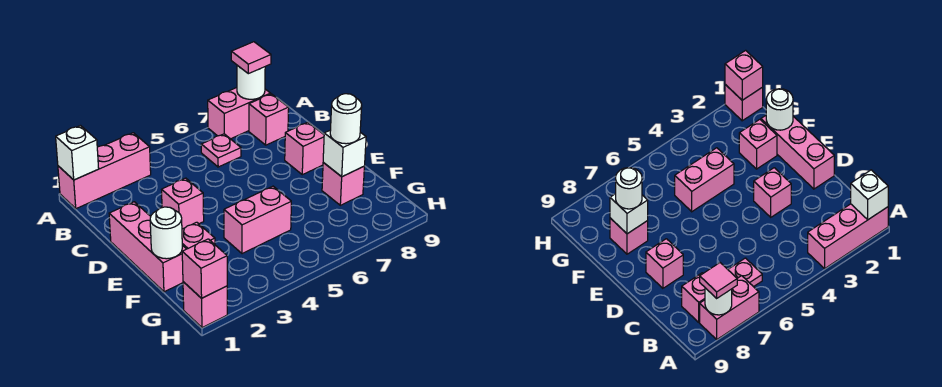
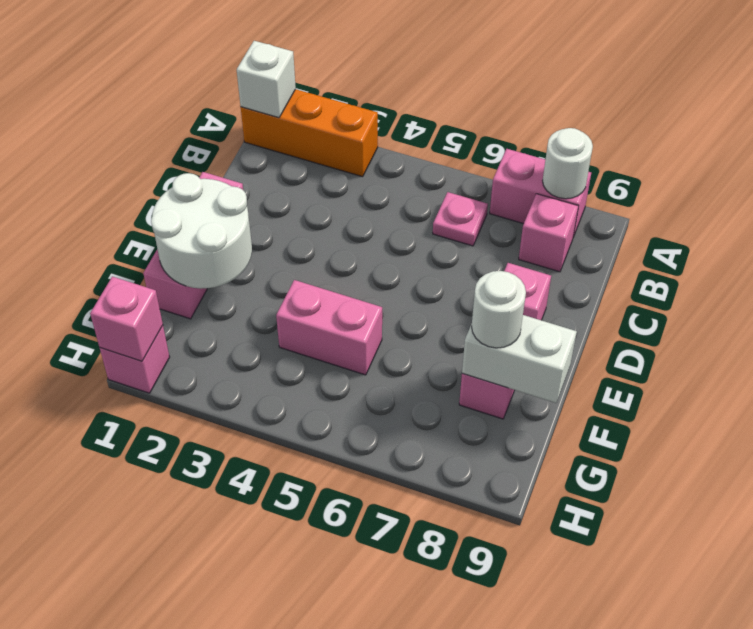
pink 1x3 brick [58,133,151,209] -> orange 1x3 brick [241,89,378,177]
pink 1x1 tile [231,42,271,74] -> none
pink 1x1 brick [162,178,204,229] -> none
white 1x1 round brick [150,207,182,259] -> white 2x2 round brick [151,173,252,289]
pink 1x1 brick [182,222,215,249] -> none
white 1x1 brick [323,130,366,177] -> white 1x2 brick [462,315,577,403]

